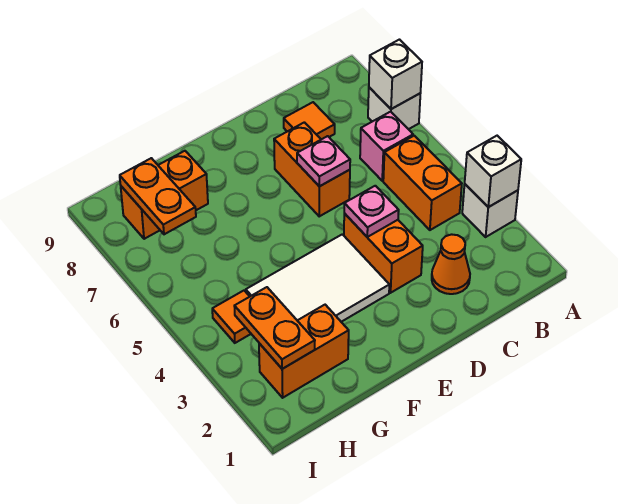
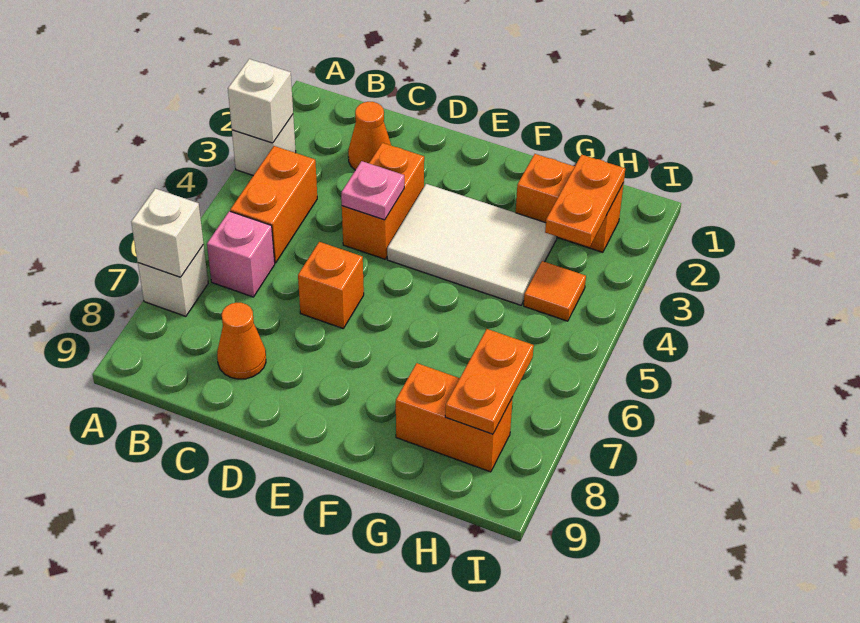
orange 1x1 tile [284,102,335,139] -> orange 1x1 cone [217,303,266,379]
orange 1x2 brick [274,122,350,216] -> orange 1x1 brick [298,242,364,328]
pink 1x1 plate [297,136,350,186] -> none

